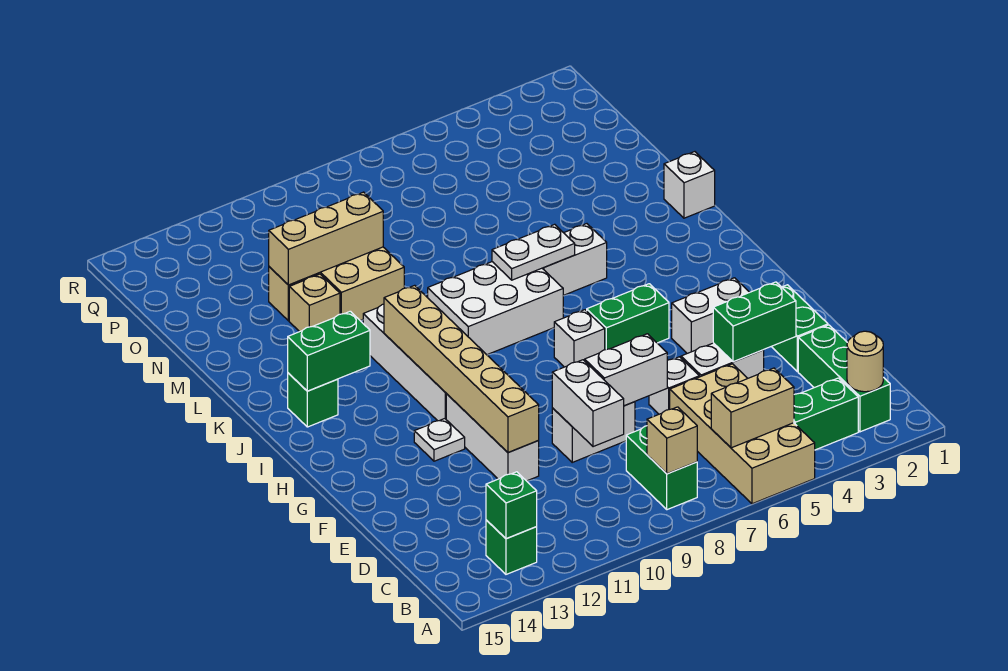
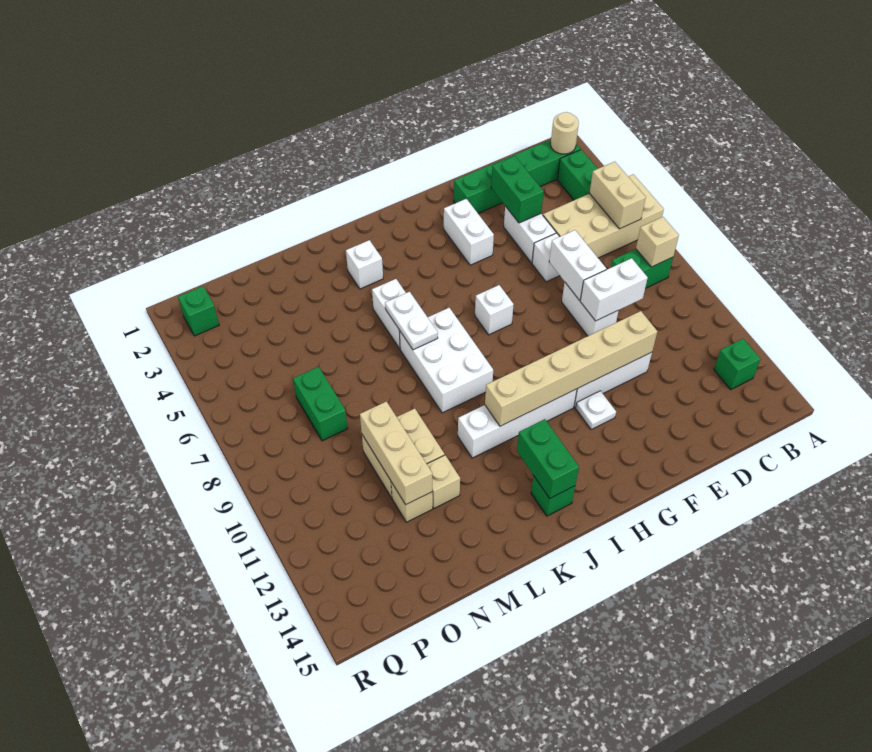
green 1x1 brick [486,472,537,539] -> green 1x1 brick moved to [178,286,219,336]
green 1x2 brick [587,284,669,350] -> green 1x2 brick moved to [293,367,348,441]
white 1x1 brick [664,152,715,218] -> white 1x1 brick moved to [346,240,383,289]

